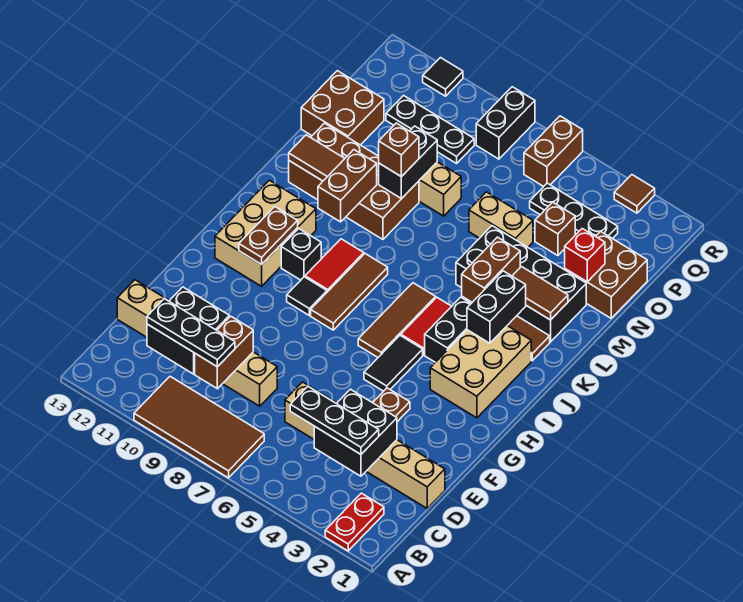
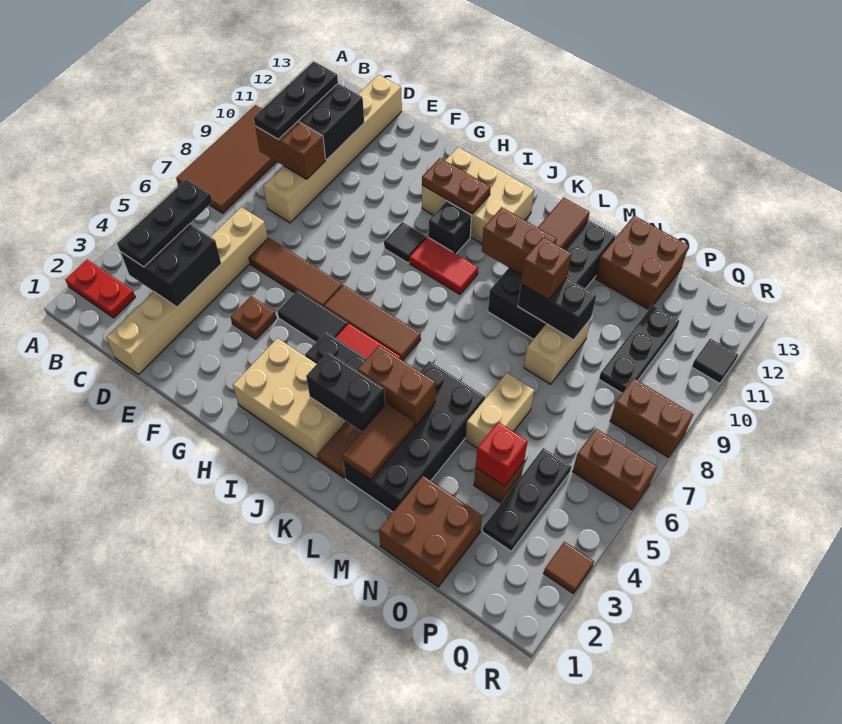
brown 1x3 tile [311,254,388,330] -> brown 1x3 tile moved to [249,238,342,307]
brown 2x4 brick [289,123,419,239] -> black 2x4 brick [488,220,616,339]
red 1x1 brick [565,229,605,282] -> red 1x1 brick moved to [476,422,528,486]
black 1x2 brick [476,87,535,159] -> brown 1x2 brick [610,378,693,457]

